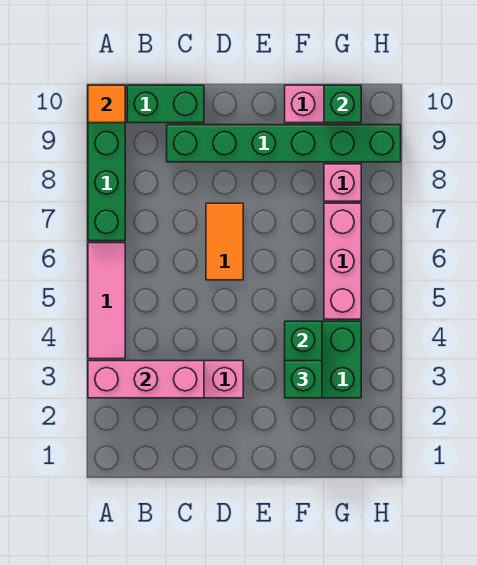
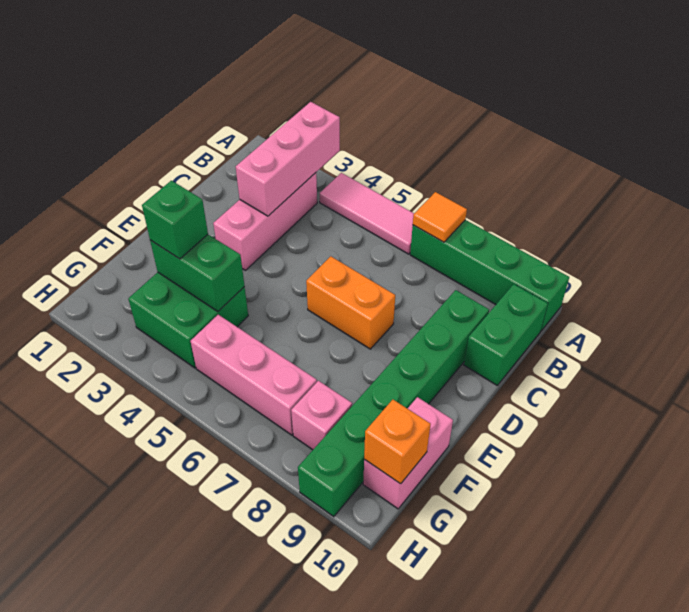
orange 1x1 tile [88,85,125,123] -> orange 1x1 tile moved to [413,192,467,242]
orange 1x2 tile [206,203,243,280] -> orange 1x2 brick [306,256,395,349]
green 1x1 brick [324,85,361,123] -> orange 1x1 brick [364,400,431,484]

